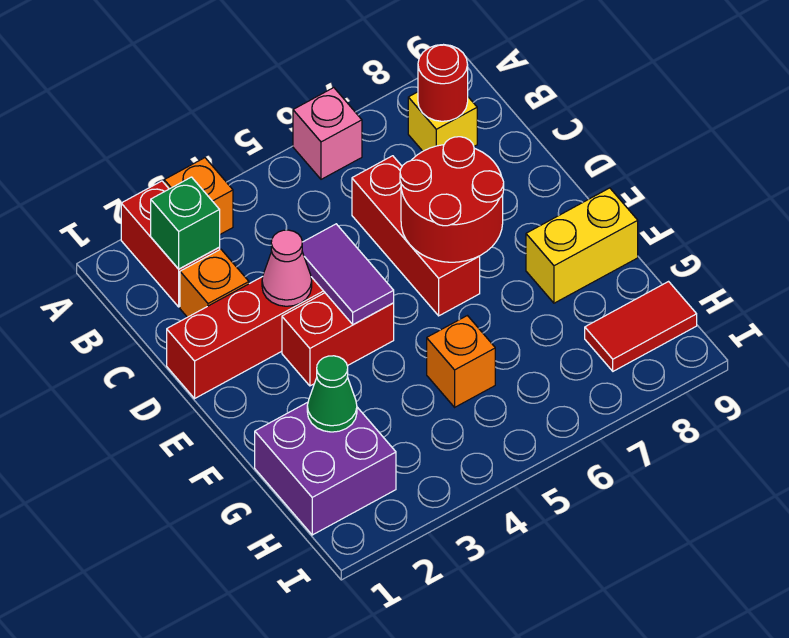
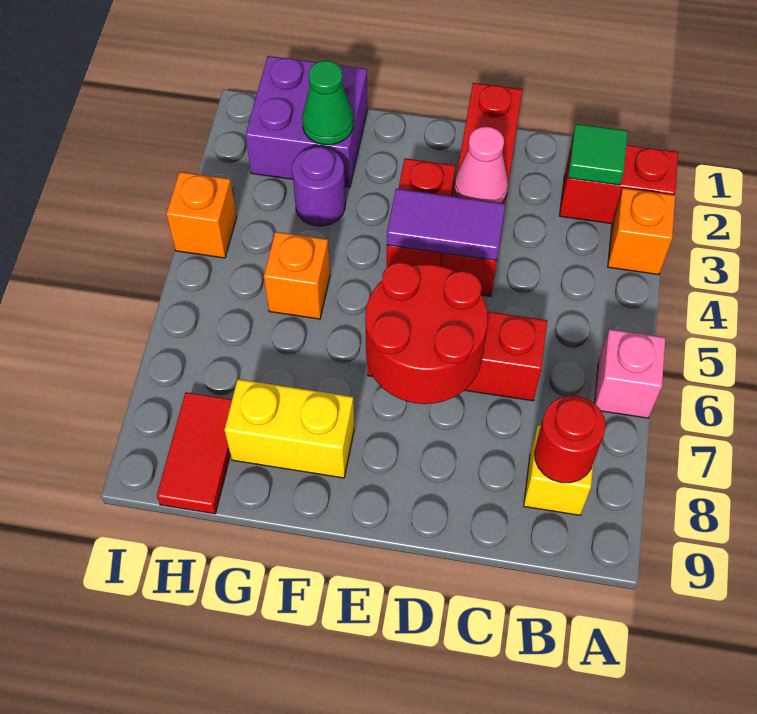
green 1x1 brick [151,177,220,269] -> green 1x1 tile [568,124,628,185]
orange 1x1 brick [180,249,249,317] -> orange 1x1 brick moved to [166,172,237,258]
yellow 1x2 brick [526,188,638,303] -> yellow 1x2 brick turned to [225,379,354,478]
none -> purple 1x1 round brick [292,147,345,226]

